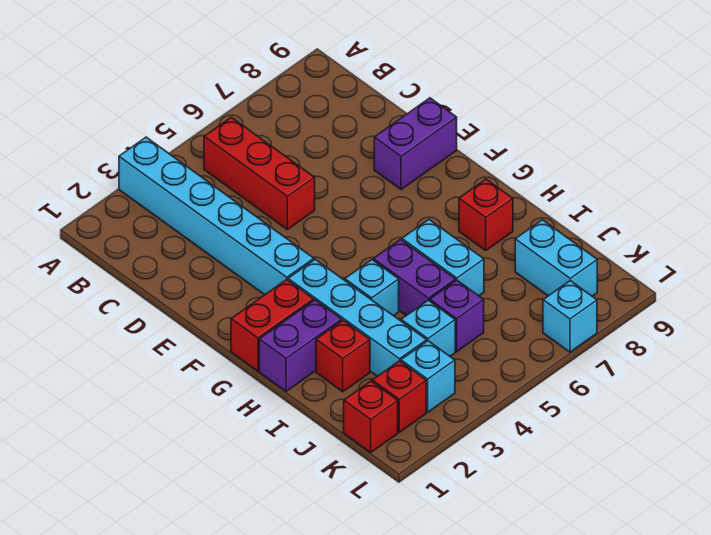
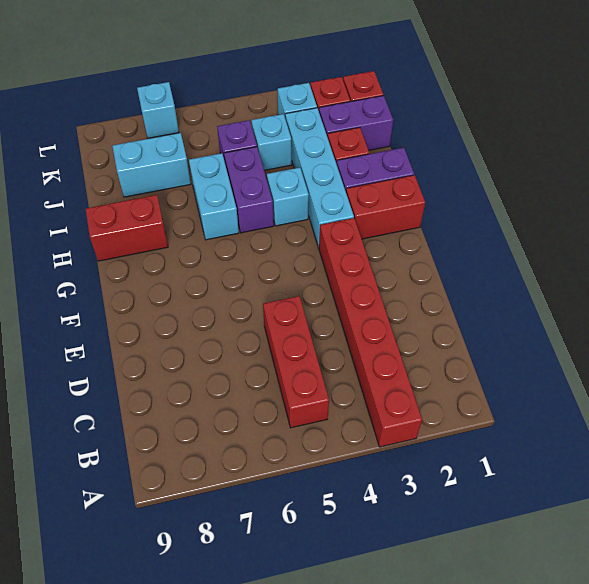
cyan 1x6 brick [119,137,314,295] -> red 1x6 brick [319,218,422,447]
purple 1x2 brick [374,98,457,190] -> purple 1x2 brick moved to [319,96,393,150]
red 1x1 brick [459,179,513,250] -> red 1x2 brick [86,195,168,261]
cyan 1x2 brick [515,220,597,296] -> cyan 1x2 brick turned to [112,133,191,197]

